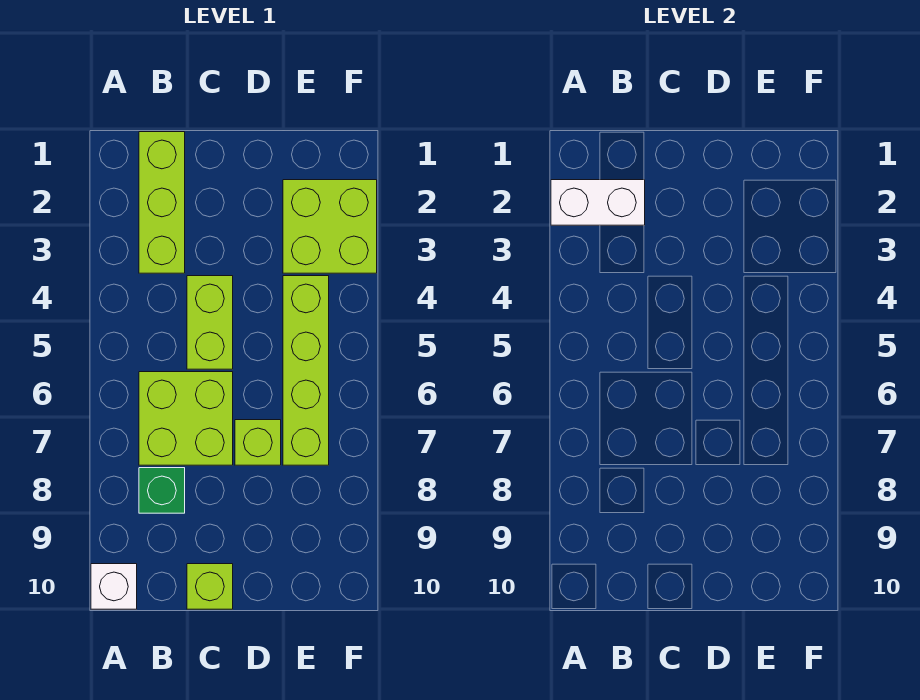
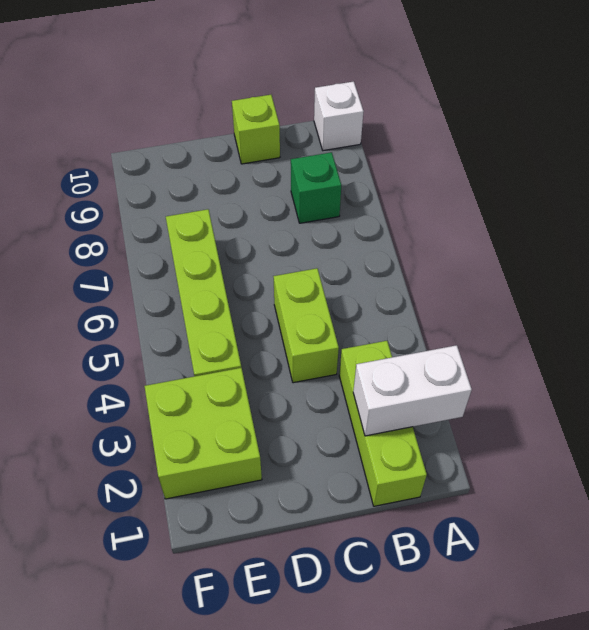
lime 2x2 brick [139,372,233,465] -> none
lime 1x1 brick [235,420,281,465] -> none

